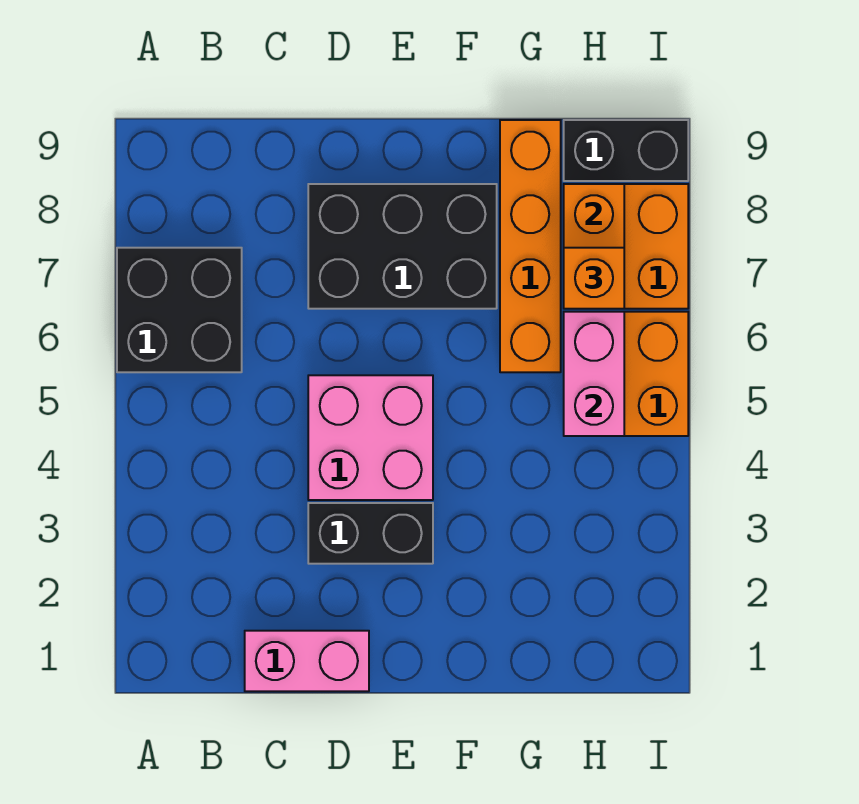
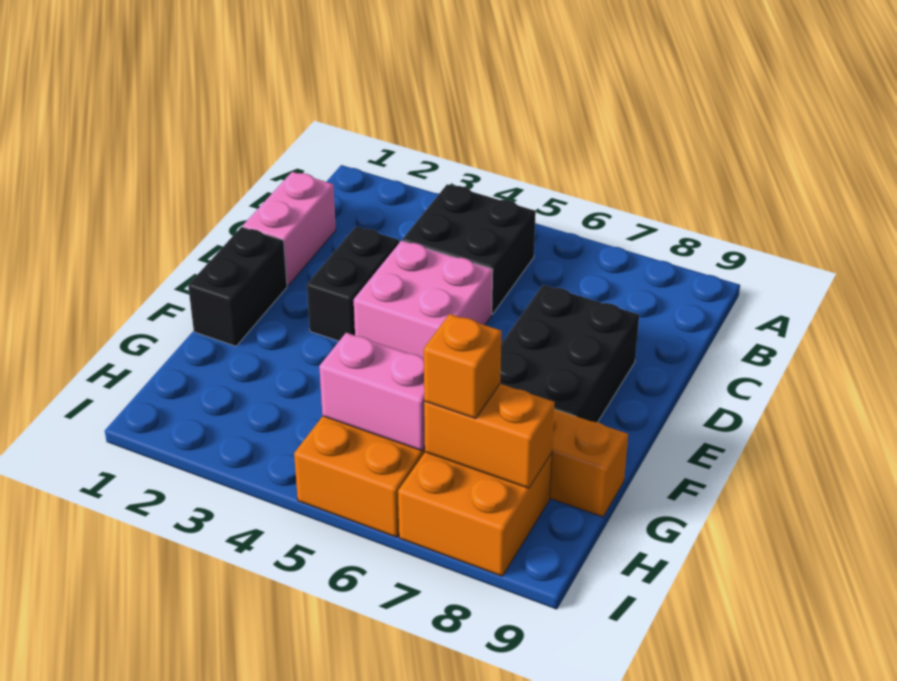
black 2x2 brick [117,248,242,372] -> black 2x2 brick moved to [402,184,536,314]
black 1x2 brick [564,120,688,181] -> black 1x2 brick moved to [188,227,287,346]

